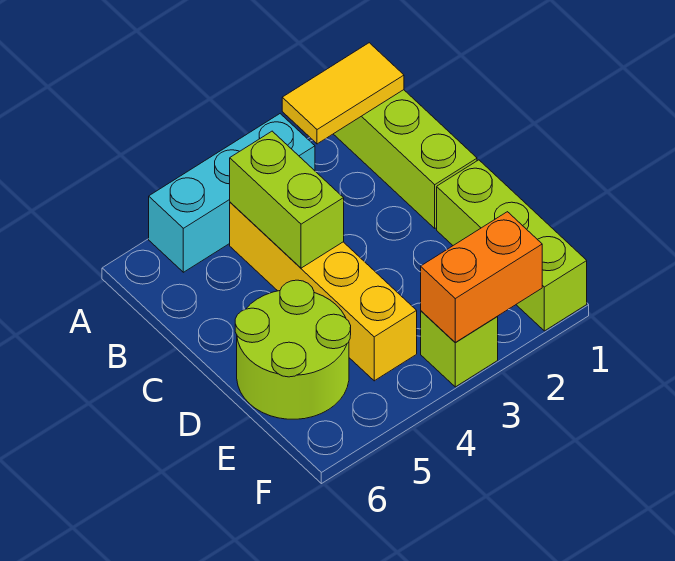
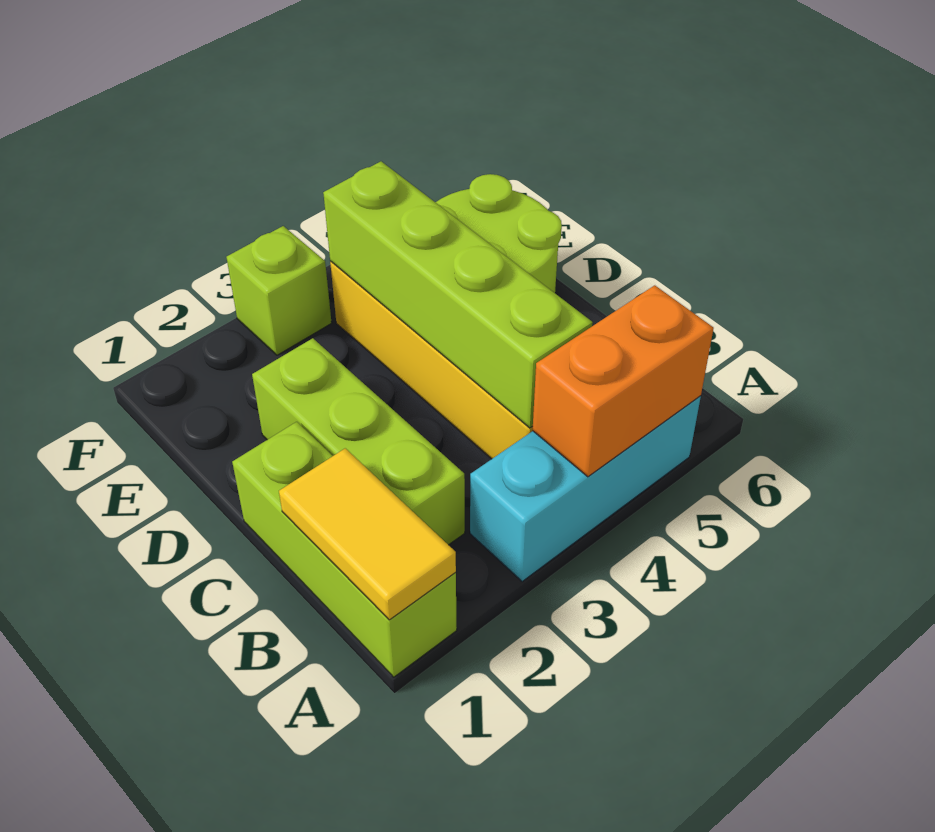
yellow 1x2 tile [282,43,404,144] -> yellow 1x2 tile turned to [279,448,456,620]
lime 1x2 brick [230,131,344,268] -> lime 1x4 brick [323,161,593,428]
lime 1x3 brick [437,160,587,331] -> lime 1x3 brick moved to [252,338,465,545]
orange 1x2 brick [421,212,542,343] -> orange 1x2 brick moved to [533,285,714,477]

